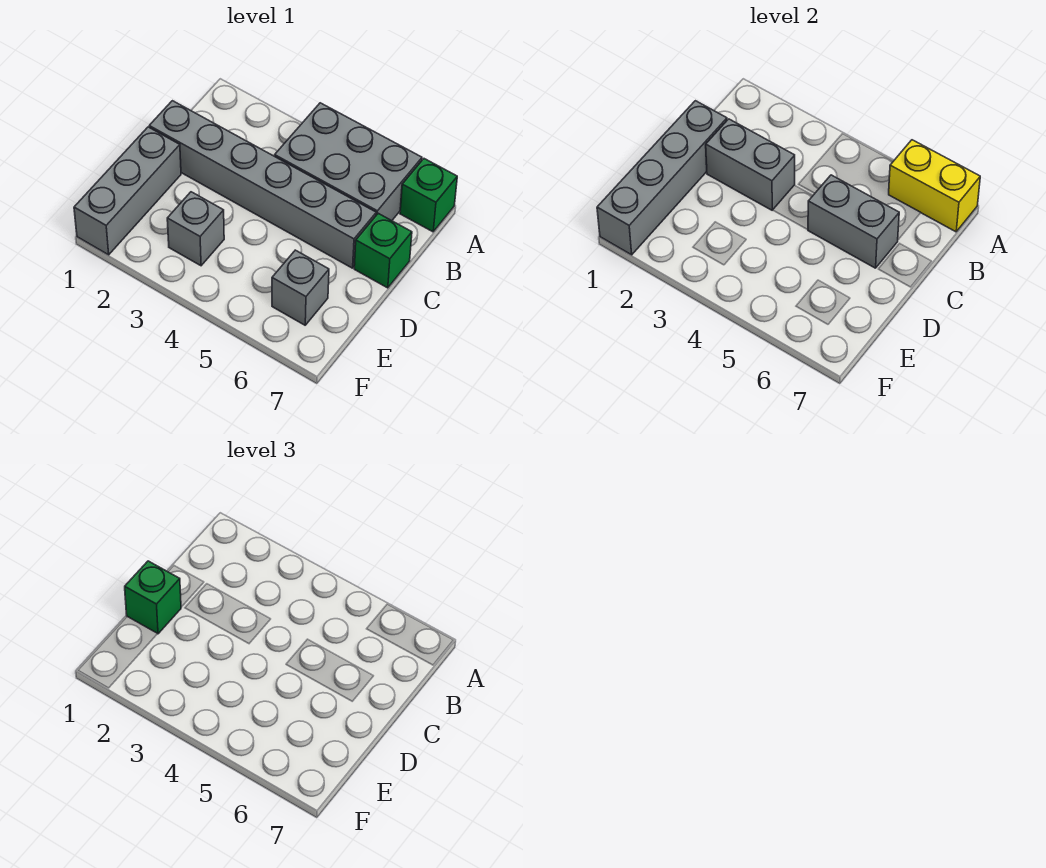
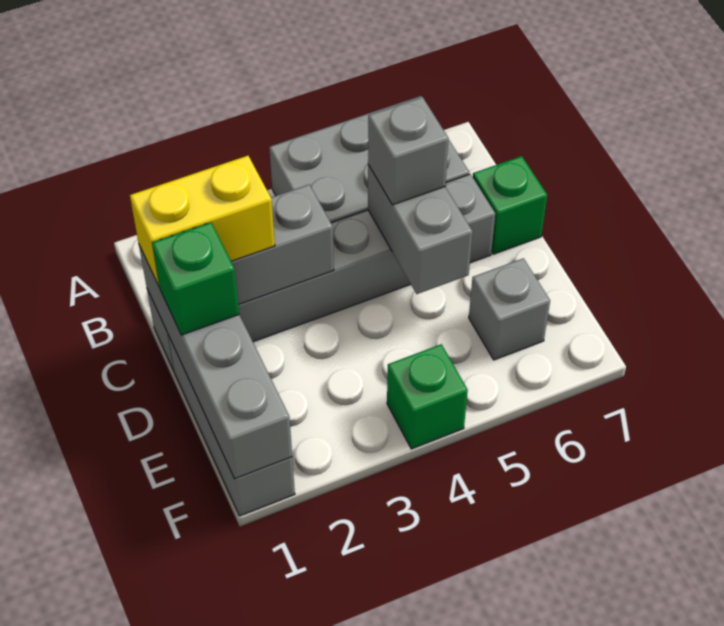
yellow 1x2 brick [889,140,980,232] -> yellow 1x2 brick moved to [130,156,275,286]
green 1x1 brick [400,159,457,232] -> green 1x1 brick moved to [387,344,468,449]
grey 1x2 brick [808,175,899,268] -> grey 1x2 brick turned to [368,165,473,294]
grey 1x1 brick [167,192,224,266] -> grey 1x1 brick moved to [368,97,449,205]

